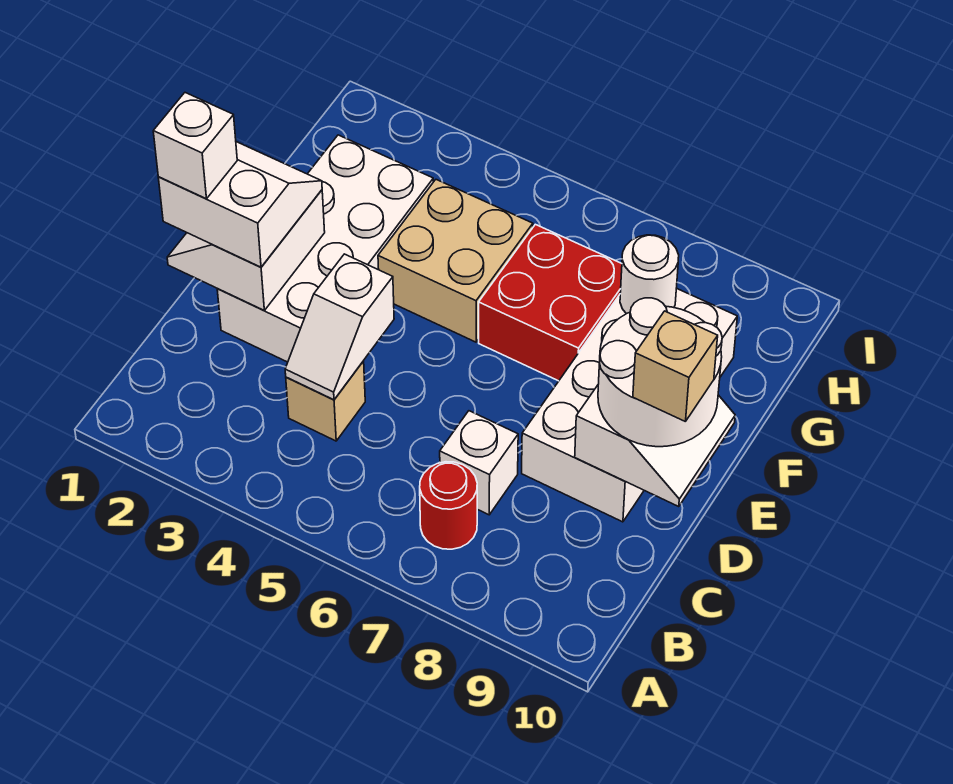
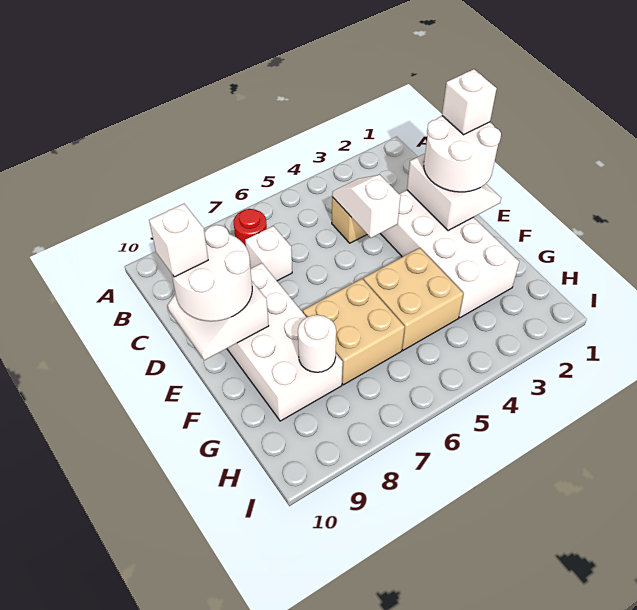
white 2x2 slope [158,142,322,267] -> white 2x2 round brick [424,116,501,192]
tan 1x1 brick [633,311,718,422] -> white 1x1 brick [149,204,208,277]
red 2x2 brick [479,224,622,381] -> tan 2x2 brick [303,279,405,385]

